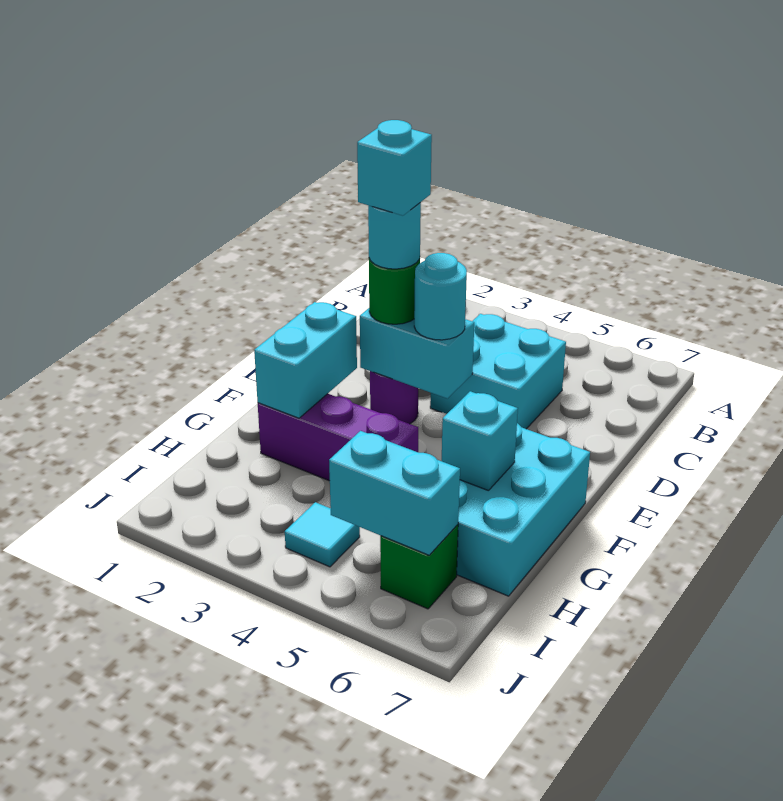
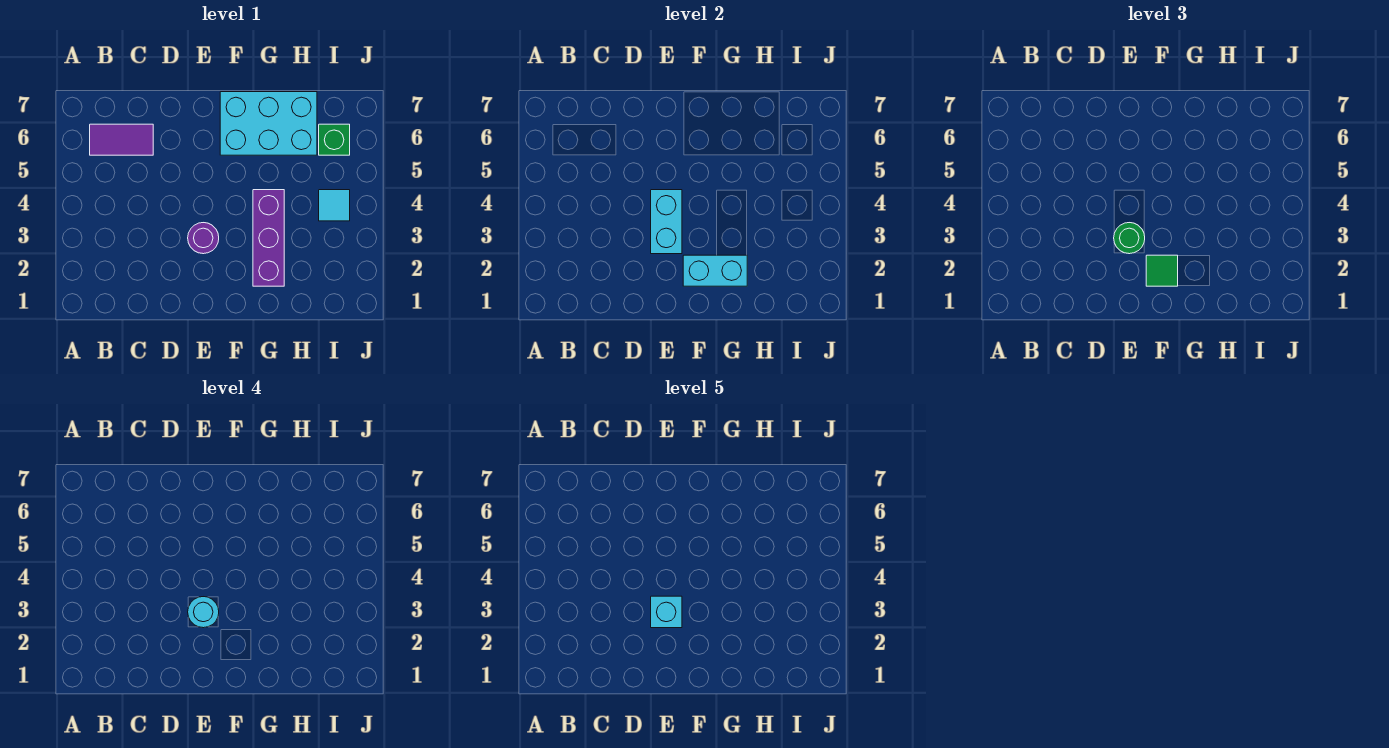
none -> purple 1x2 tile [90,124,153,155]
cyan 2x2 brick [430,314,566,429] -> none
cyan 1x1 round brick [414,253,467,340] -> none
none -> green 1x1 tile [1146,255,1178,286]
cyan 1x1 brick [442,391,518,491] -> none
cyan 1x2 brick [329,431,460,555] -> none

